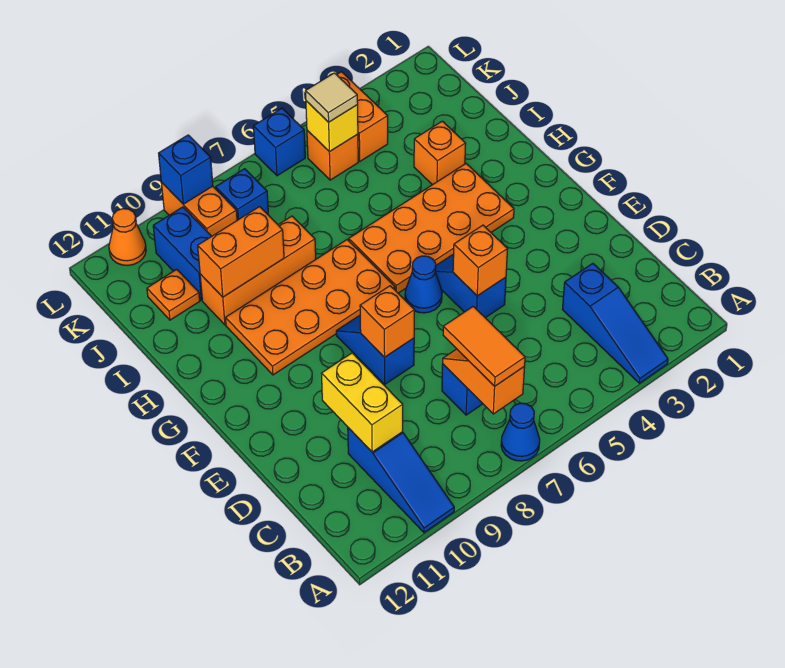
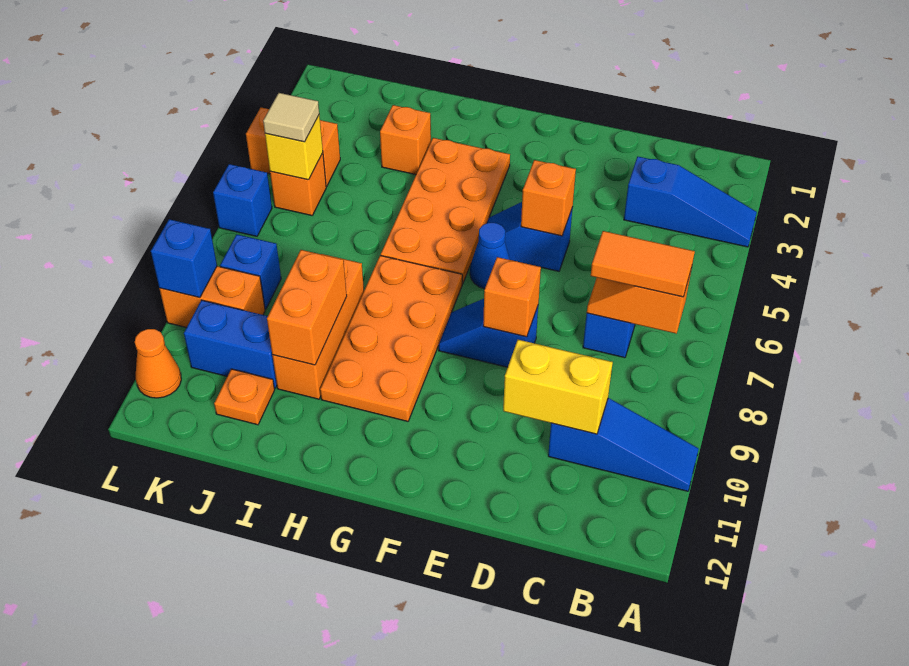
blue 1x1 cone [501,403,540,461] -> none

